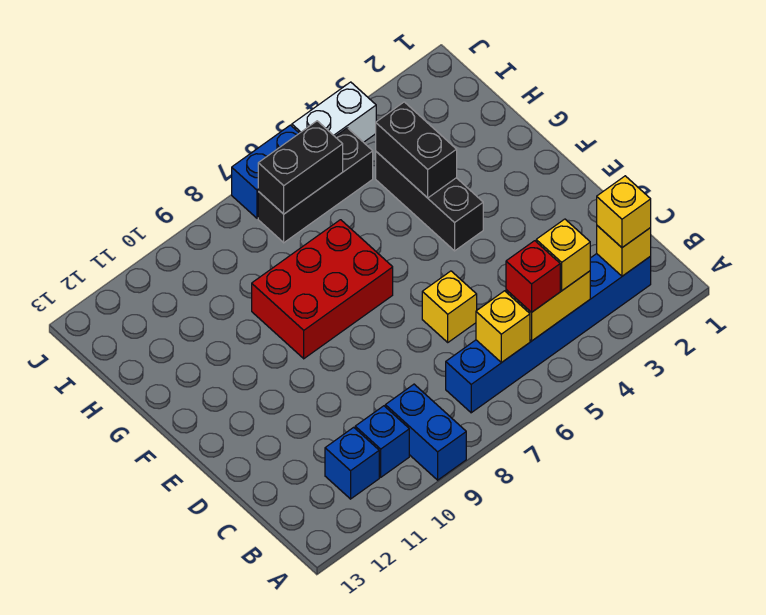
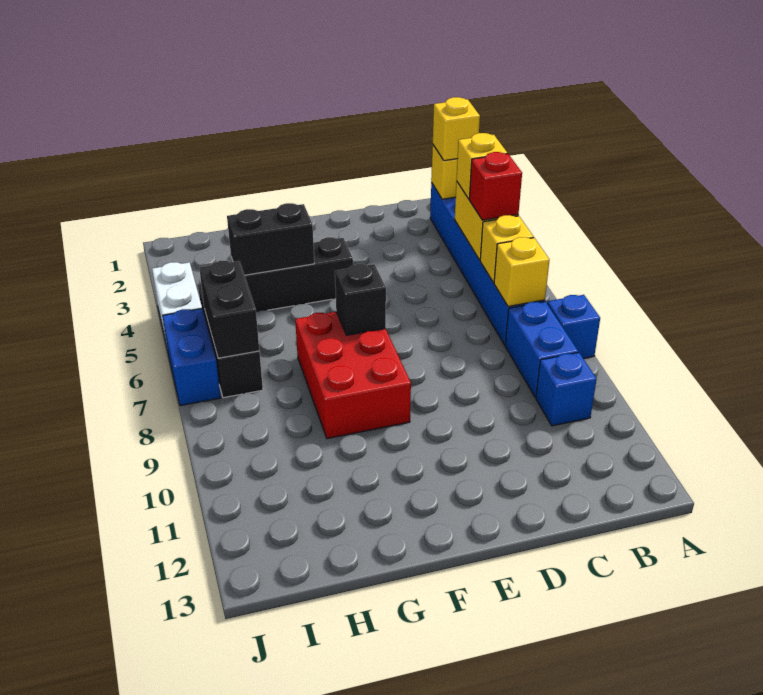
blue 1x2 brick [385,384,466,480] -> blue 1x2 brick turned to [505,302,578,397]
blue 1x1 brick [325,427,379,499] -> blue 1x1 brick moved to [547,295,600,358]
yellow 1x1 brick [422,271,477,342] -> yellow 1x1 brick moved to [494,237,549,306]
none -> black 1x1 brick [335,264,386,335]

